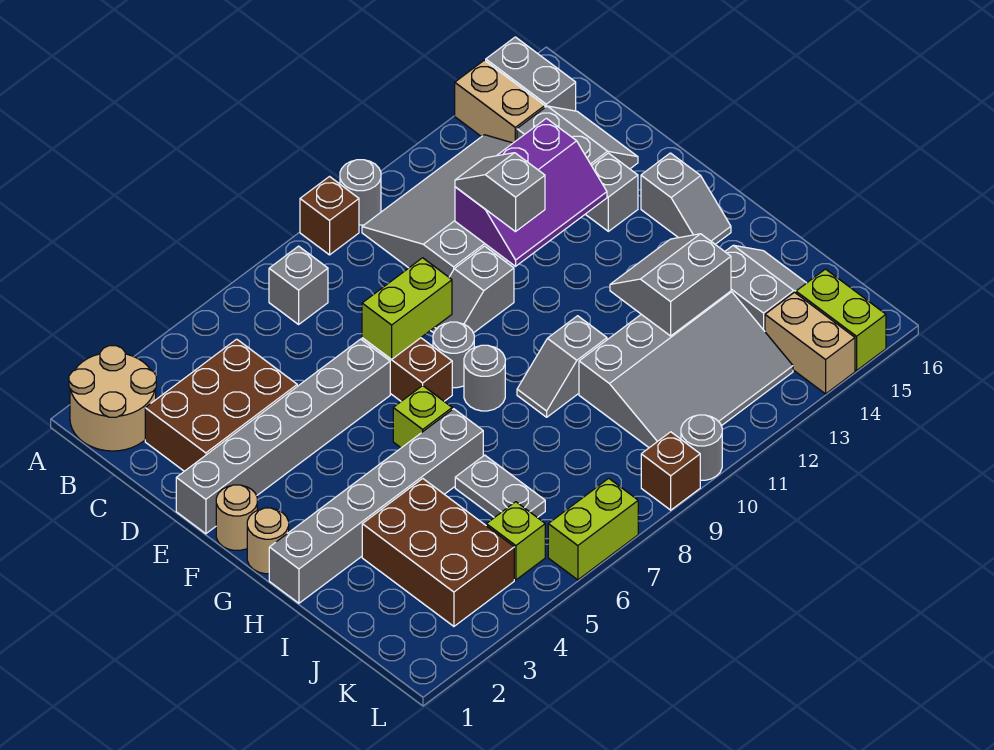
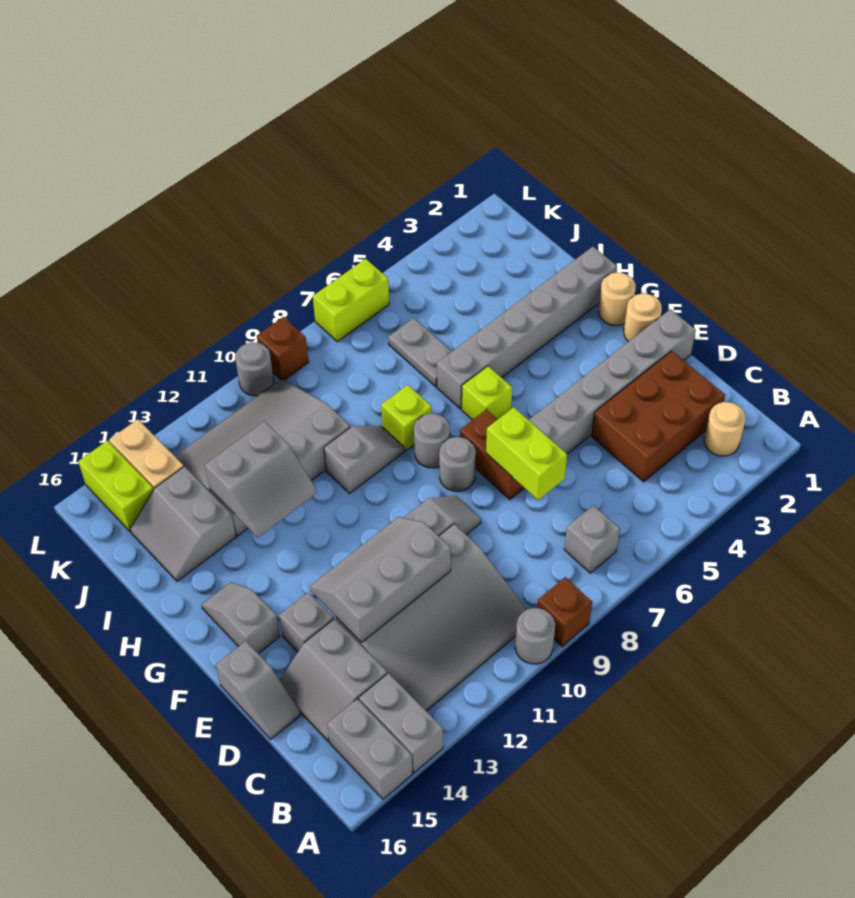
tan 2x2 round brick [69,346,156,451] -> tan 1x1 round brick [704,402,746,456]
tan 1x2 brick [455,60,545,143] -> grey 1x2 brick [359,673,443,773]
purple 2x3 slope [455,118,607,266] -> grey 2x3 slope [309,517,451,643]
grey 1x2 slope [455,153,545,232] -> grey 1x2 slope moved to [216,641,301,739]
lime 1x2 brick [362,258,452,359] -> lime 1x2 brick turned to [486,407,567,500]
brown 2x3 brick [362,479,514,626] -> none
lime 1x1 brick [486,502,545,580] -> lime 1x1 brick moved to [381,385,432,451]

